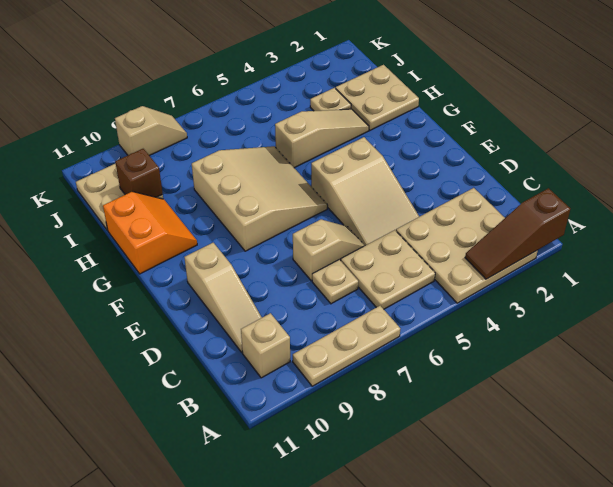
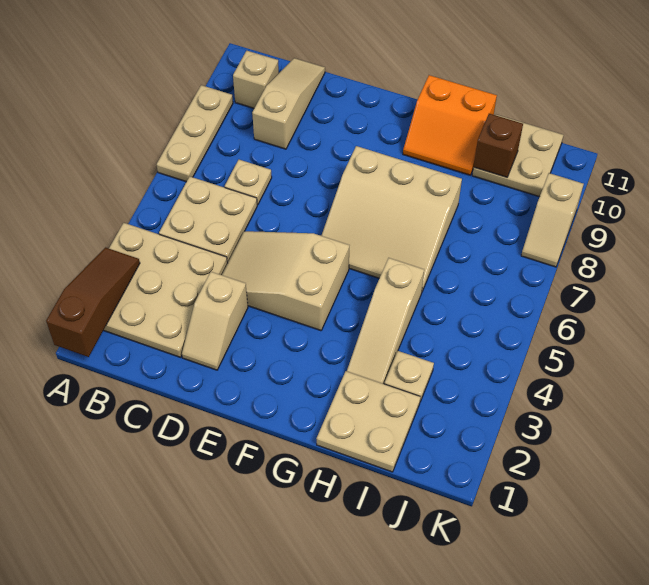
tan 1x3 slope [184,243,262,352] -> tan 1x3 slope turned to [252,58,325,149]
tan 1x2 slope [293,219,365,281] -> tan 1x2 slope moved to [182,272,248,370]

